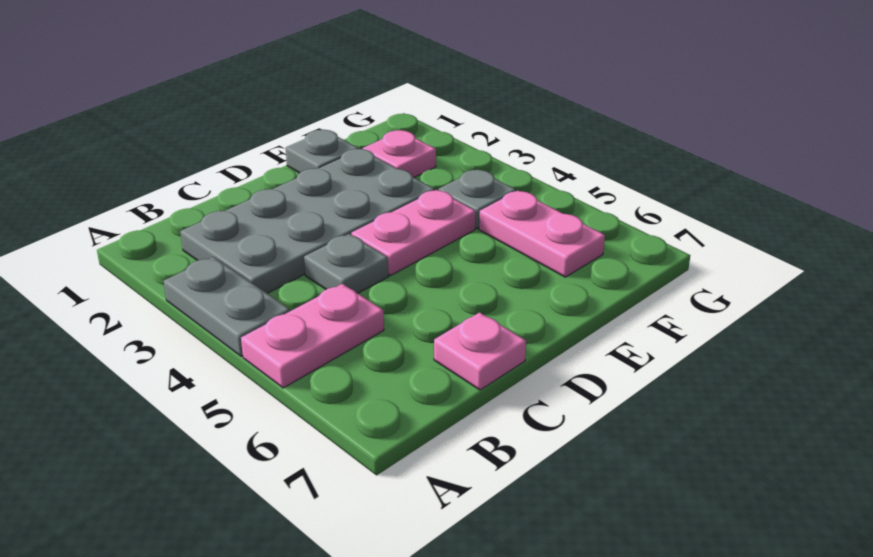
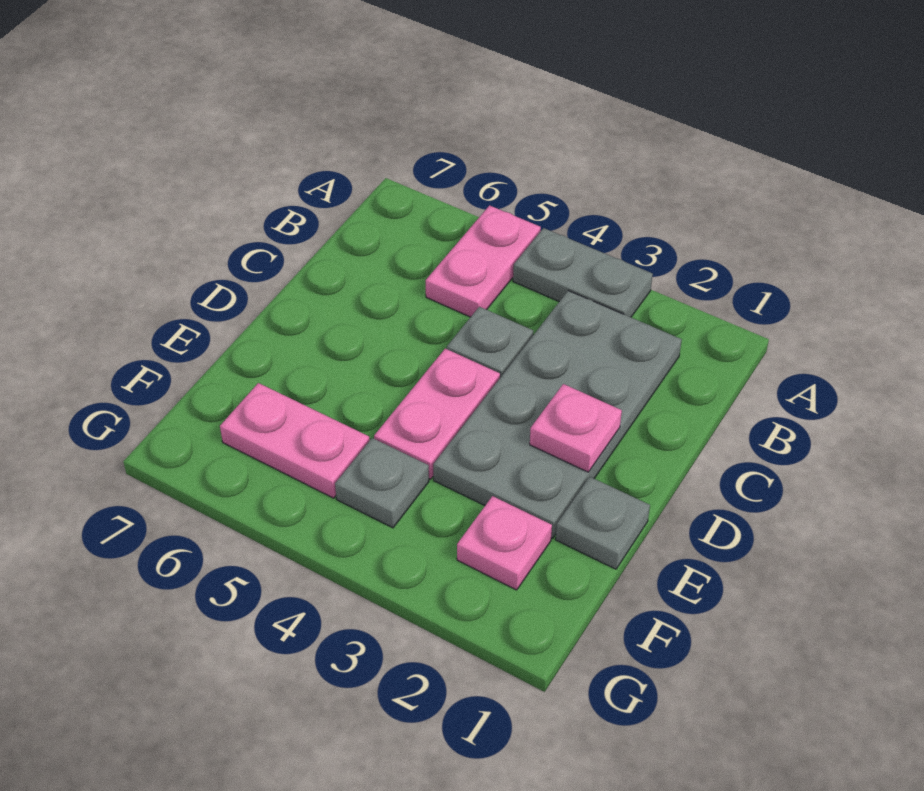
pink 1x1 plate [434,312,526,390] -> pink 1x1 plate moved to [530,384,622,472]

